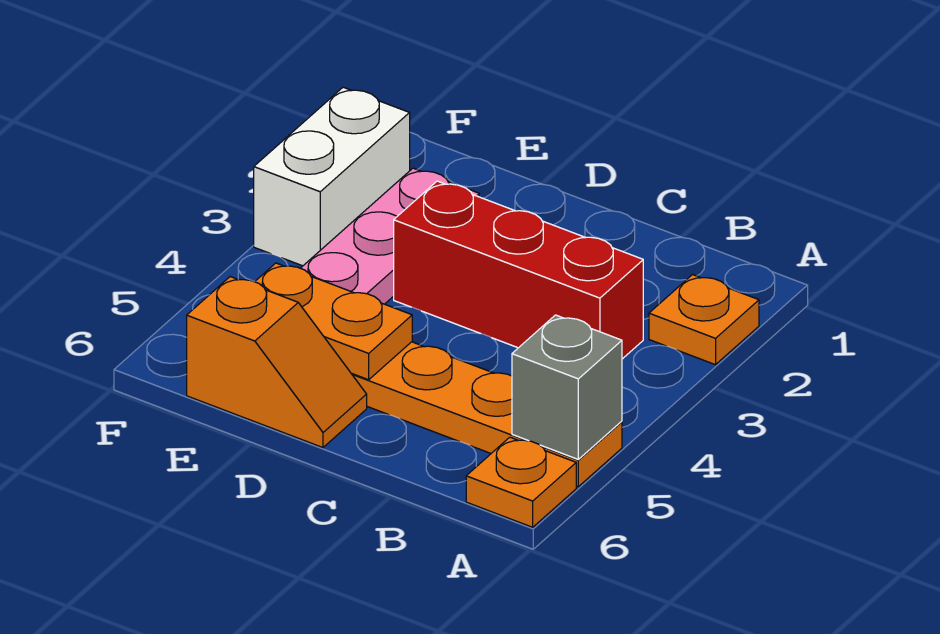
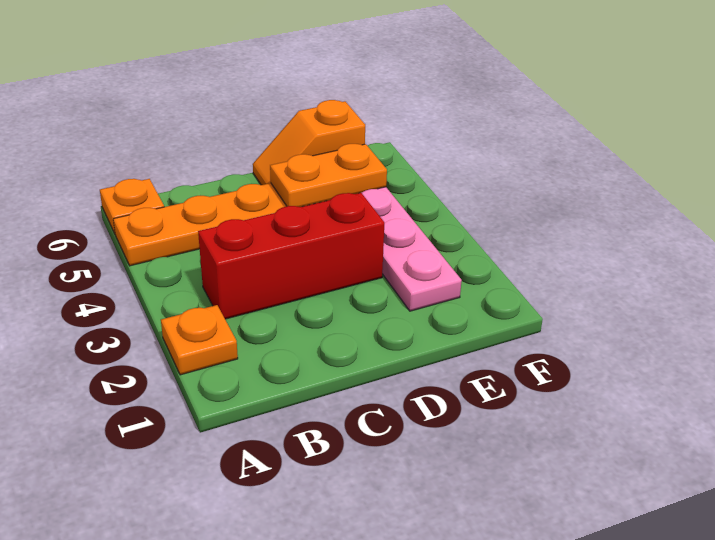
grey 1x1 brick [512,315,622,459] -> none
white 1x2 brick [254,87,410,266] -> none

